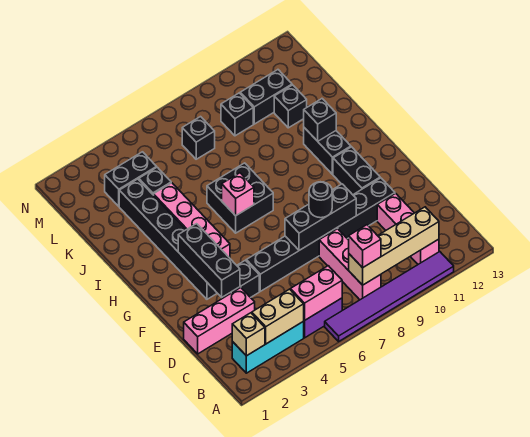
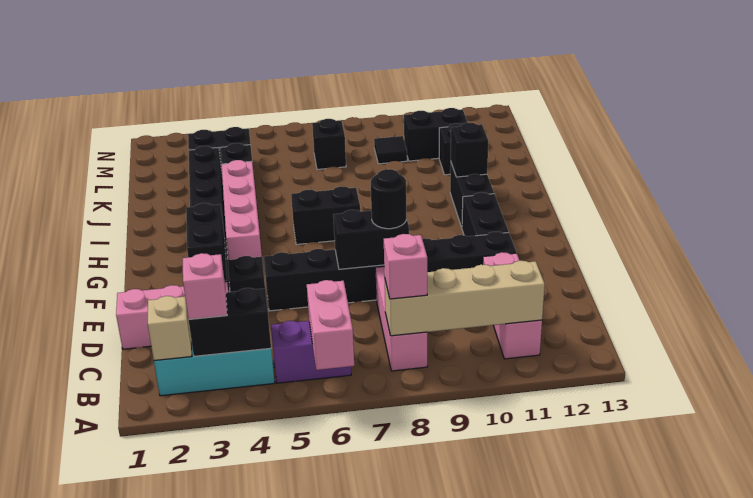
purple 1x6 tile [325,252,454,341] -> none
tan 1x2 brick [252,289,304,344] -> black 1x2 brick [189,288,271,356]
pink 1x2 brick [291,266,342,321] -> pink 1x2 brick turned to [307,280,354,370]
black 1x3 brick [178,224,240,297] -> black 1x2 brick [186,203,227,281]
black 1x3 brick [285,184,356,250] -> black 1x2 brick [333,210,409,269]
black 2x2 brick [207,163,273,233] -> black 1x2 brick [291,186,360,245]
pink 1x1 brick [222,173,254,216] -> pink 1x1 brick moved to [183,253,227,320]
black 1x1 brick [221,93,253,136] -> black 1x1 tile [374,136,407,164]

